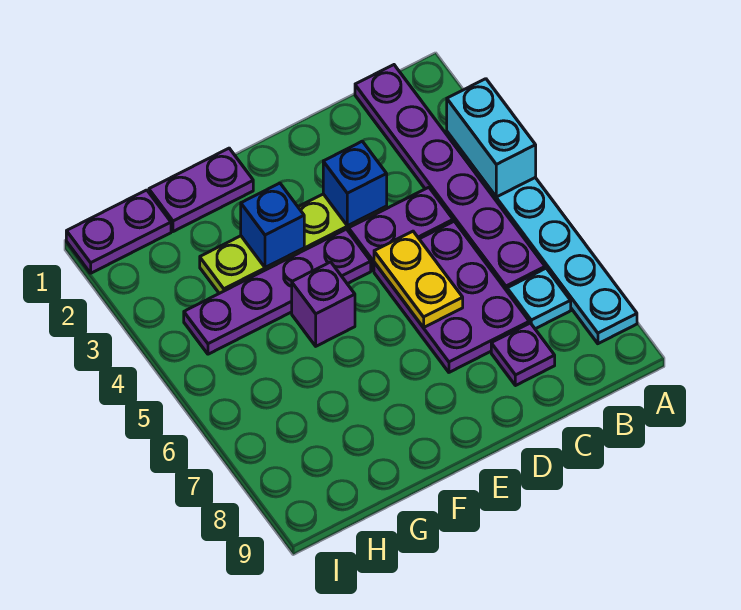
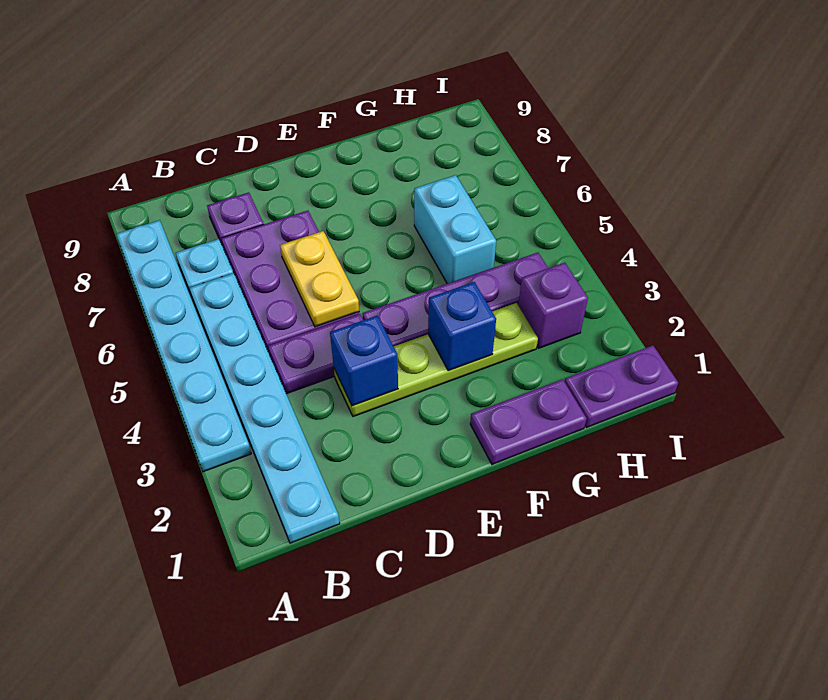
cyan 1x2 brick [447,79,536,197] -> cyan 1x2 brick moved to [414,175,496,284]
purple 1x6 plate [355,65,545,291] -> cyan 1x6 plate [189,273,340,543]
purple 1x1 brick [292,262,355,346] -> purple 1x1 brick moved to [518,263,588,348]

